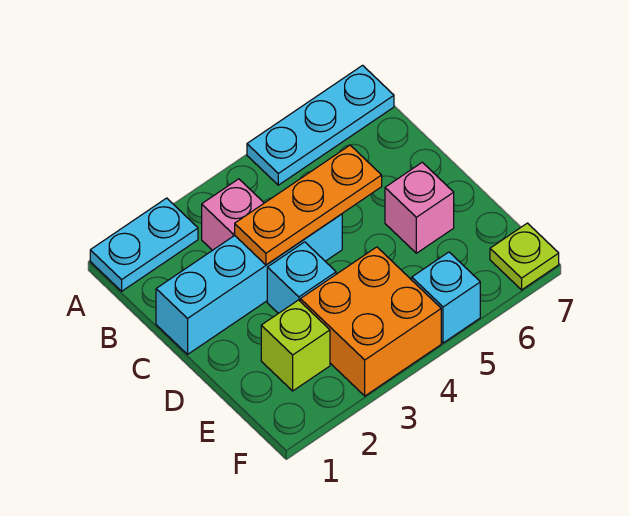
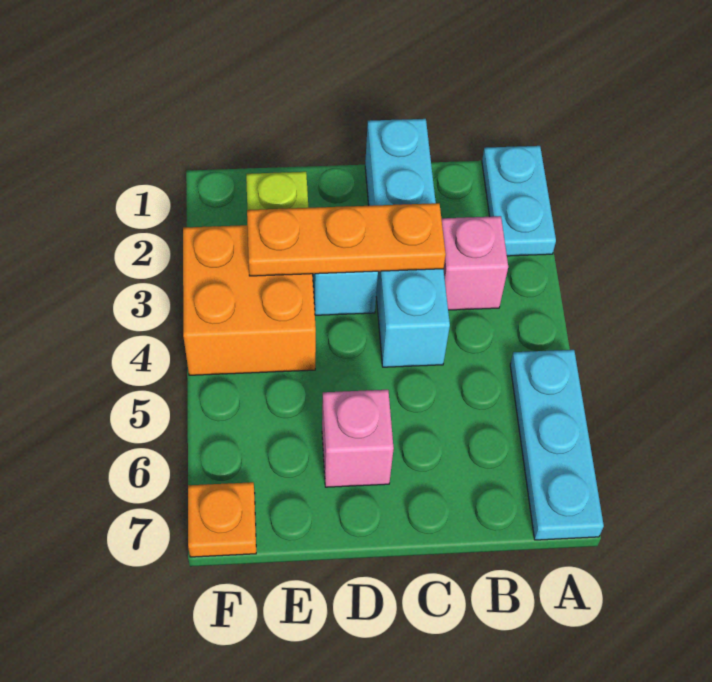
orange 1x3 plate [235,145,382,265] -> orange 1x3 plate turned to [247,203,446,276]
cyan 1x1 brick [412,252,480,343] -> none
lime 1x1 plate [490,223,559,290] -> orange 1x1 plate [188,482,256,557]

